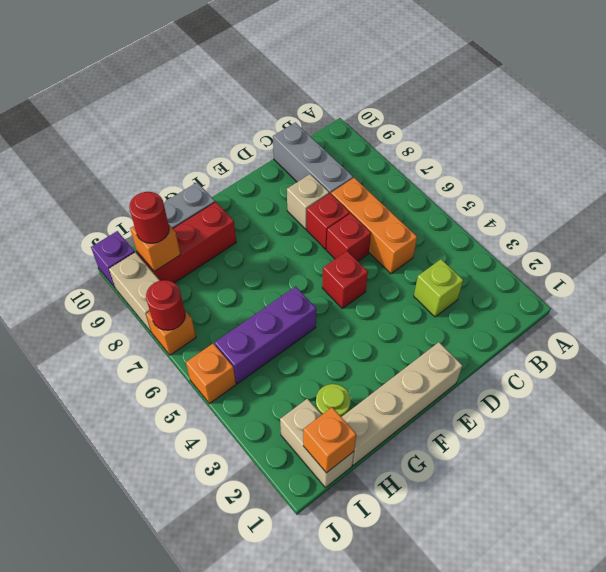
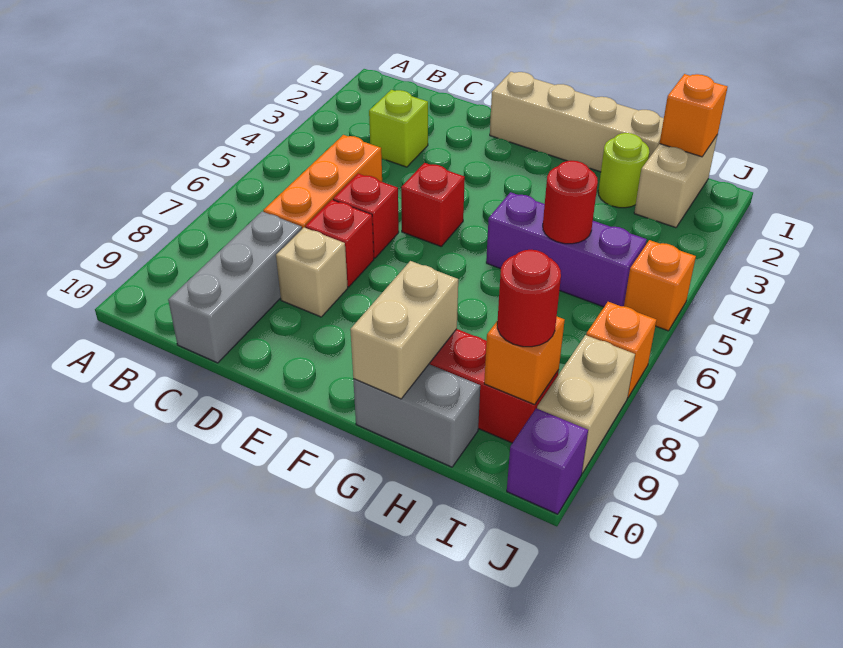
none -> tan 1x2 brick [350,261,458,399]
red 1x1 round brick [146,280,185,330] -> red 1x1 round brick moved to [543,161,598,244]

